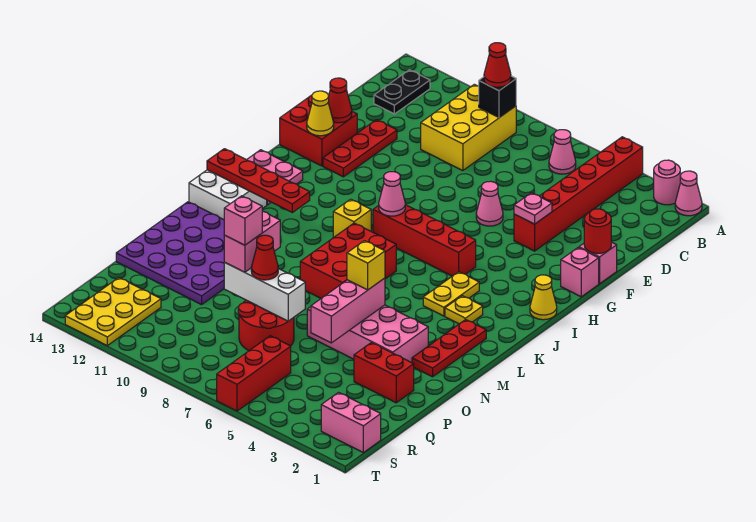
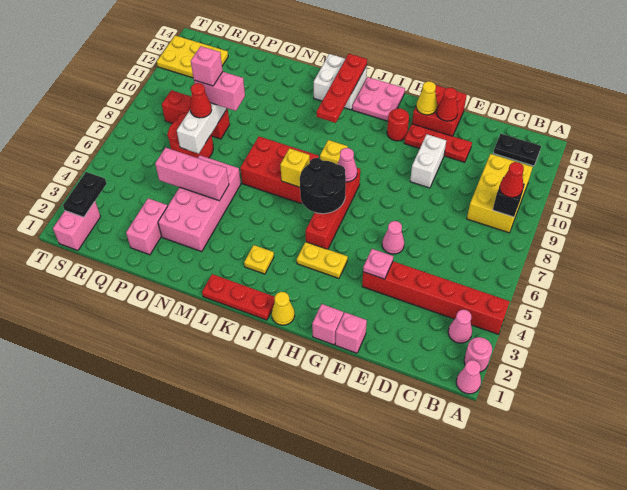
pink 1x1 cone [549,130,576,174] -> pink 1x1 cone moved to [448,310,472,343]
yellow 2x3 brick [421,84,516,171] -> yellow 2x3 brick turned to [467,154,533,233]
red 1x1 round brick [584,209,611,254] -> red 1x1 round brick moved to [387,108,409,141]
none -> white 1x2 brick [410,134,446,188]
none -> black 2x2 round brick [300,158,346,214]
yellow 1x2 plate [423,272,479,316] -> yellow 1x2 plate moved to [297,242,348,278]
red 1x3 plate [412,320,486,377] -> red 1x3 plate moved to [202,274,275,320]
purple 4x4 plate [116,202,225,305] -> none
yellow 1x1 brick [347,241,385,290] -> yellow 1x1 brick moved to [280,148,310,187]
red 1x2 brick [354,343,414,403] -> pink 1x2 brick [126,198,168,255]
red 1x3 brick [217,336,291,411] -> red 1x3 brick moved to [162,90,230,139]
none -> black 1x2 plate [63,172,107,217]

